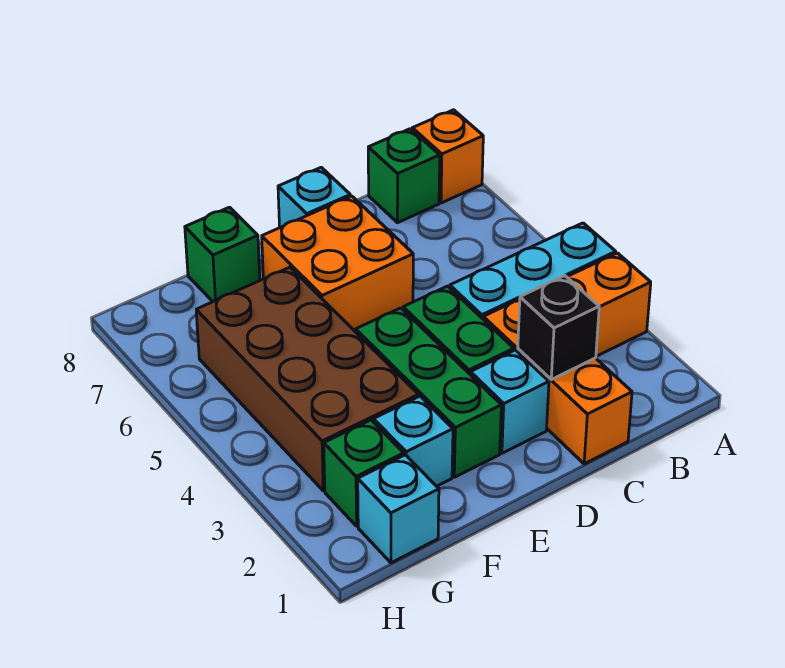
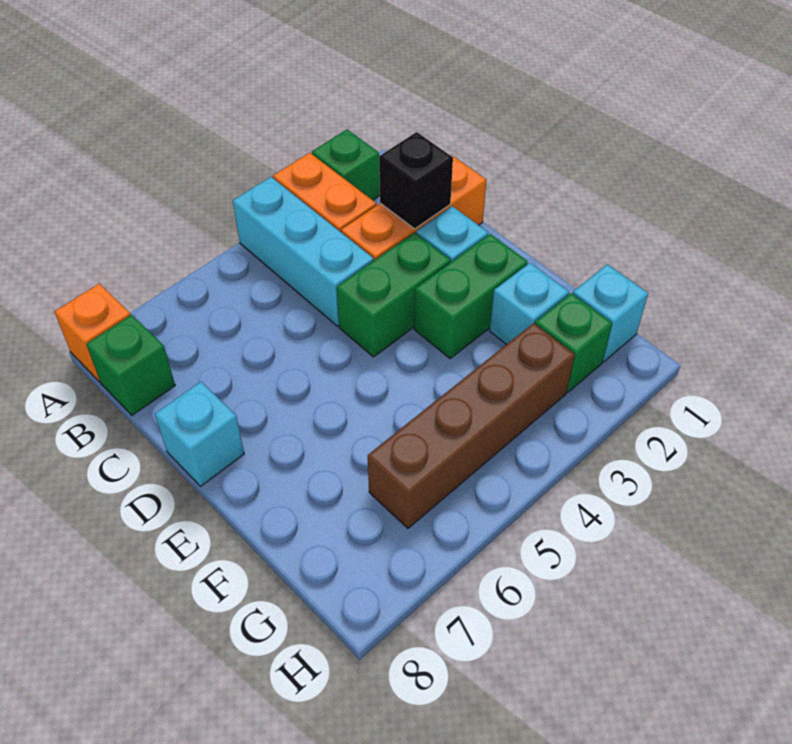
orange 2x2 brick [262,196,413,331] -> none
green 1x3 brick [356,308,501,477] -> green 1x2 brick [414,234,528,359]
brown 2x4 brick [196,267,418,491] -> brown 1x4 brick [368,323,575,528]
green 1x1 brick [185,207,260,301] -> green 1x1 brick moved to [312,130,380,200]

